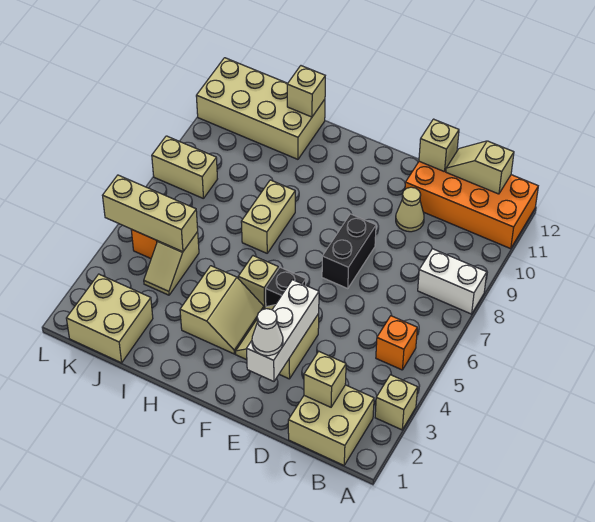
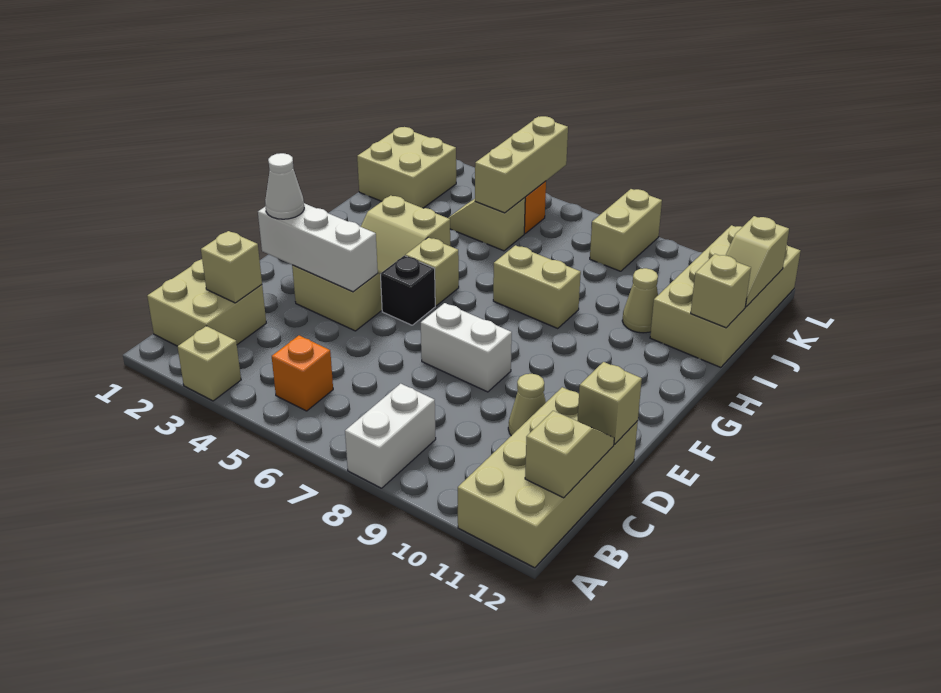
orange 2x4 brick [405,161,538,249] -> tan 2x4 brick [458,387,638,568]
black 1x2 brick [322,214,376,289] -> white 1x2 brick [421,303,512,392]
none -> tan 1x1 cone [622,268,658,333]
none -> tan 1x2 slope [725,216,789,307]

